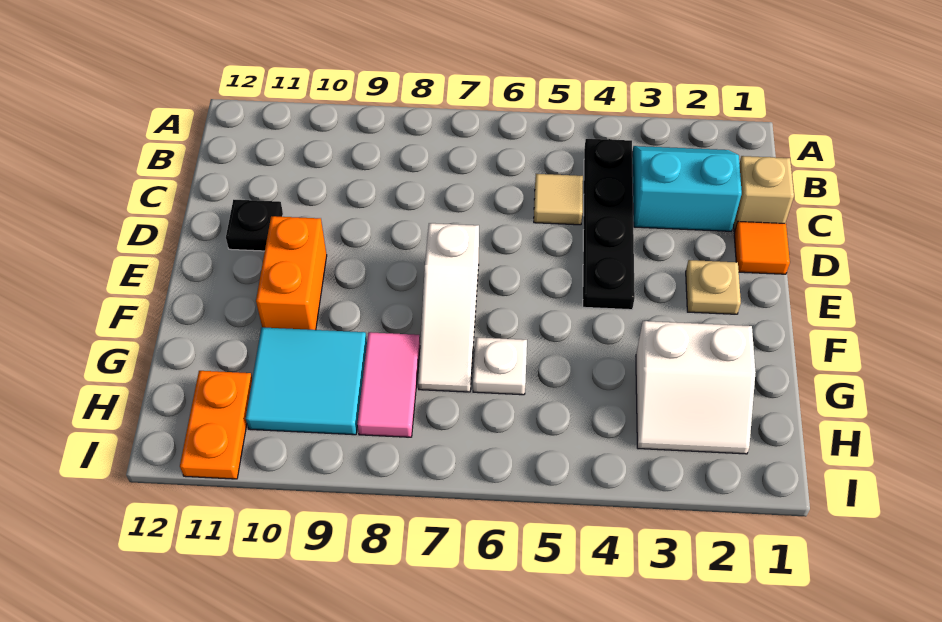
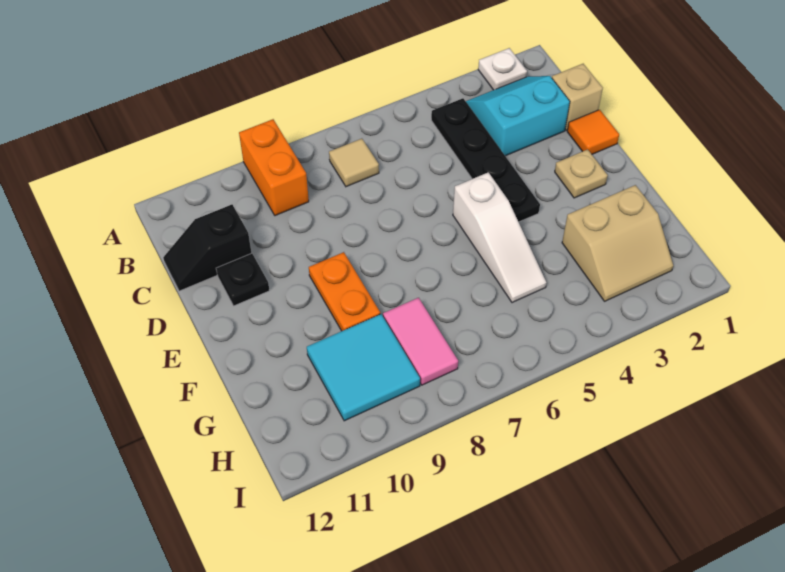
tan 1x1 tile [534,174,583,225] -> tan 1x1 tile moved to [329,139,379,187]
none -> black 1x2 slope [163,205,251,291]
white 1x3 slope [418,223,479,392] -> white 1x3 slope moved to [453,172,546,303]
orange 1x2 brick [256,216,327,330] -> orange 1x2 brick moved to [239,119,309,216]
white 2x2 slope [636,321,756,454] -> tan 2x2 slope [562,185,673,301]
white 1x1 plate [473,337,527,395] -> white 1x1 plate moved to [478,48,527,90]
orange 1x2 plate [180,371,252,479] -> orange 1x2 plate moved to [309,252,380,331]

